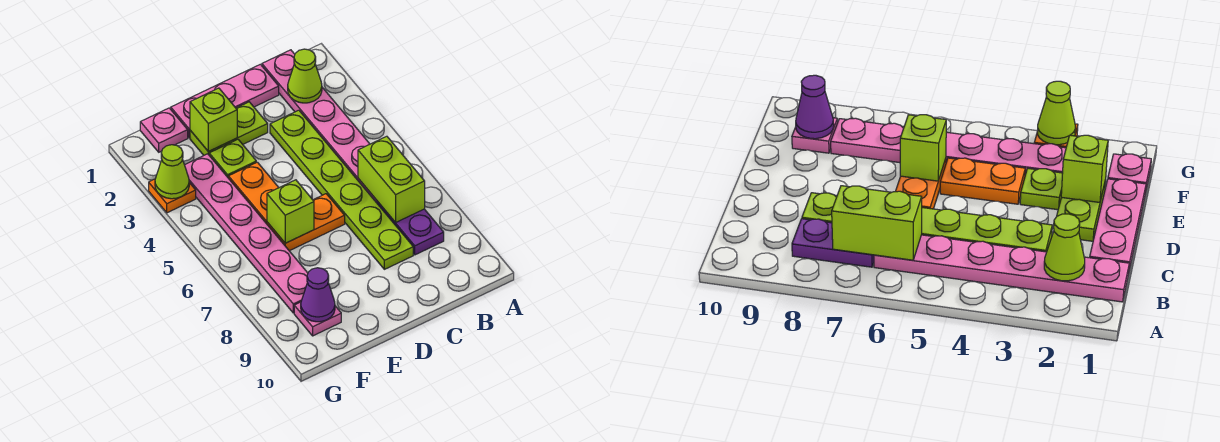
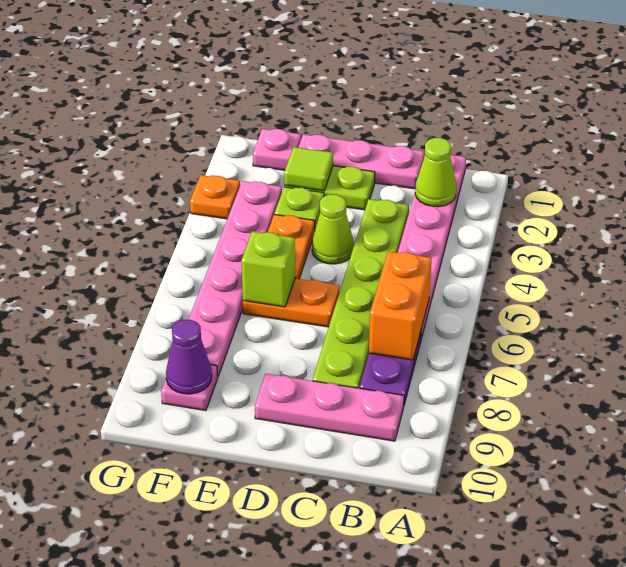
lime 1x2 brick [358,136,425,223] -> orange 1x2 brick [369,251,432,360]
none -> pink 1x3 plate [255,374,404,441]
lime 1x1 brick [190,88,237,152] -> lime 1x1 tile [284,147,333,191]
lime 1x1 cone [155,145,189,199] -> lime 1x1 cone moved to [312,194,354,264]

